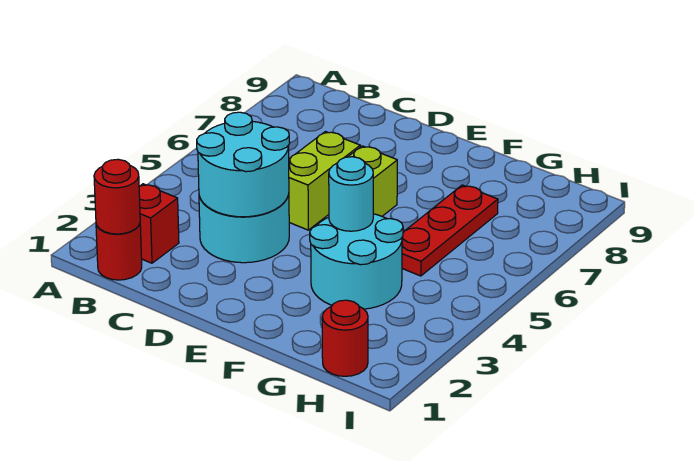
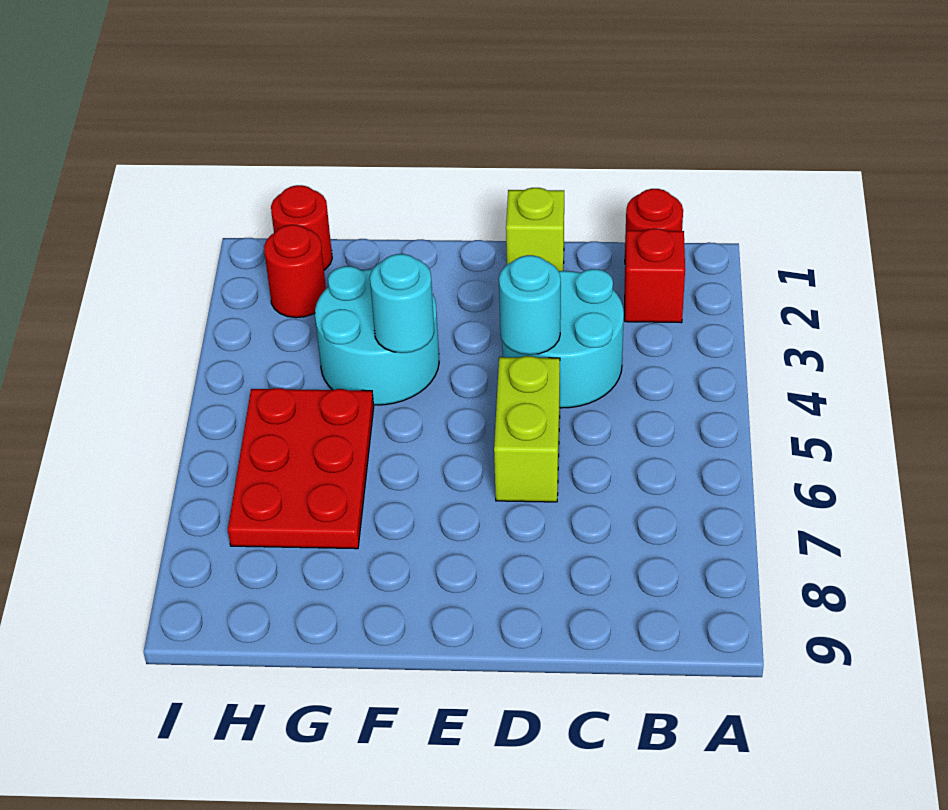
red 1x1 round brick [94,159,140,234] -> red 1x1 round brick moved to [264,225,326,318]
cyan 2x2 round brick [197,112,290,217] -> cyan 1x1 round brick [499,255,561,355]
lime 1x1 brick [348,146,397,216] -> lime 1x1 brick moved to [506,188,564,271]
red 1x3 plate [402,185,498,276] -> red 2x3 plate [228,388,374,549]

